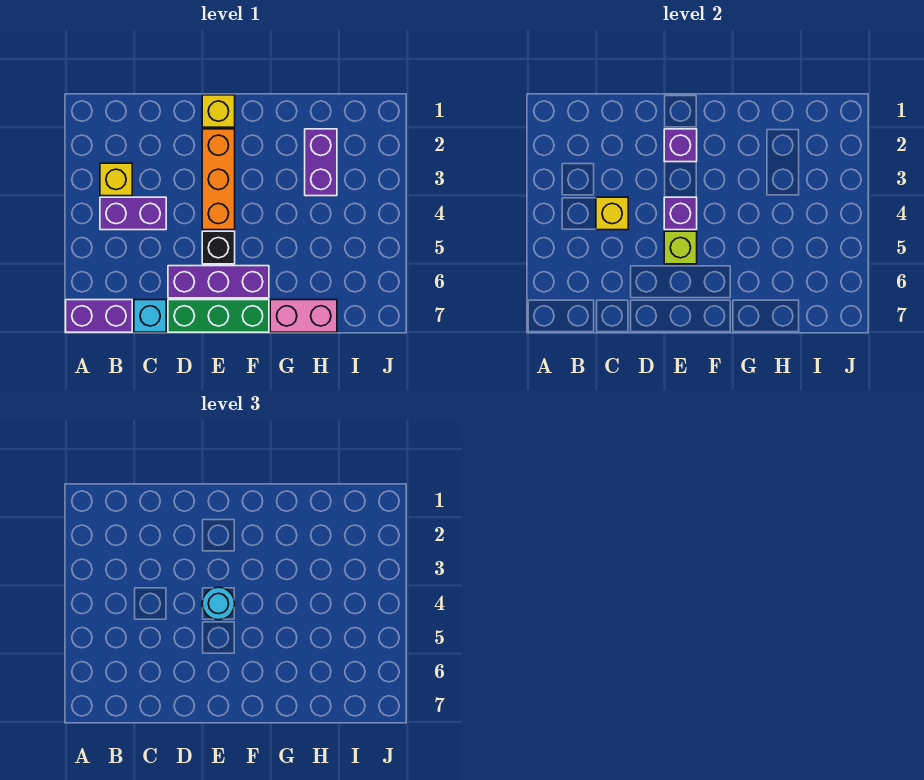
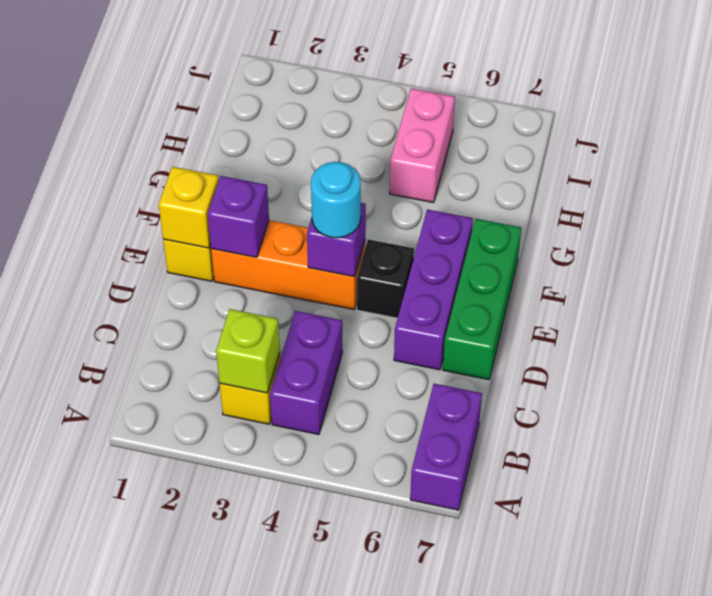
yellow 1x1 brick [596,197,628,230] -> yellow 1x1 brick moved to [159,167,219,248]
cyan 1x1 brick [134,300,166,332] -> none
lime 1x1 brick [664,231,697,264] -> lime 1x1 brick moved to [216,309,280,393]
pink 1x2 brick [270,300,337,332] -> pink 1x2 brick moved to [390,88,455,203]
purple 1x2 brick [305,129,337,196] -> none

